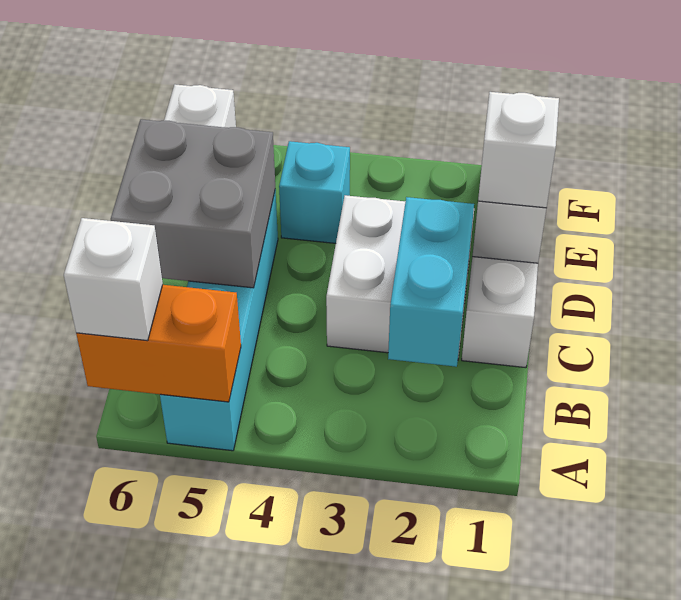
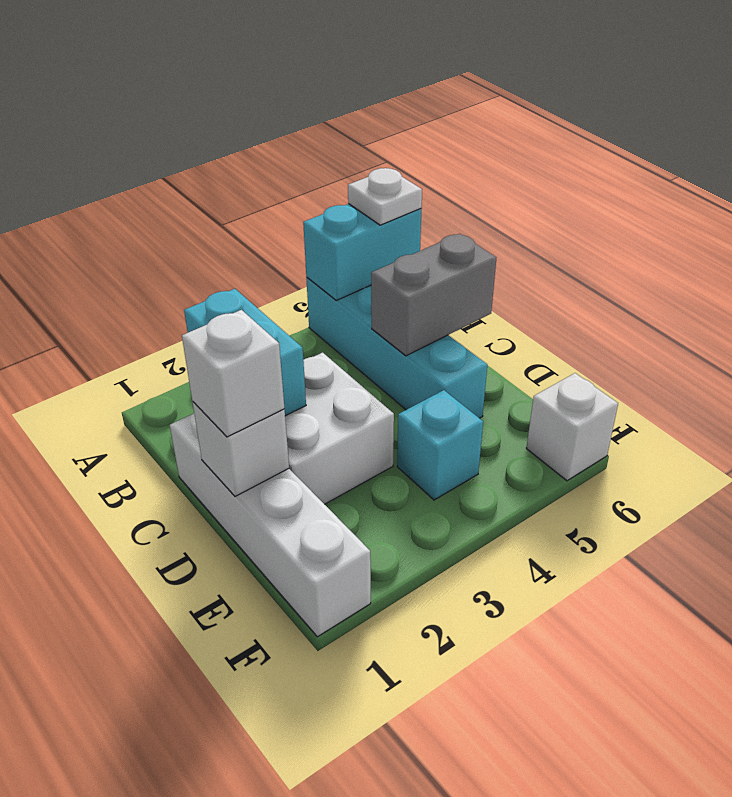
orange 1x2 brick [76,285,241,402] -> cyan 1x2 brick [303,204,421,300]
white 1x1 brick [64,218,163,341] -> white 1x1 plate [348,168,422,225]
grey 2x2 brick [111,119,275,288] -> grey 1x2 brick [371,234,496,356]

